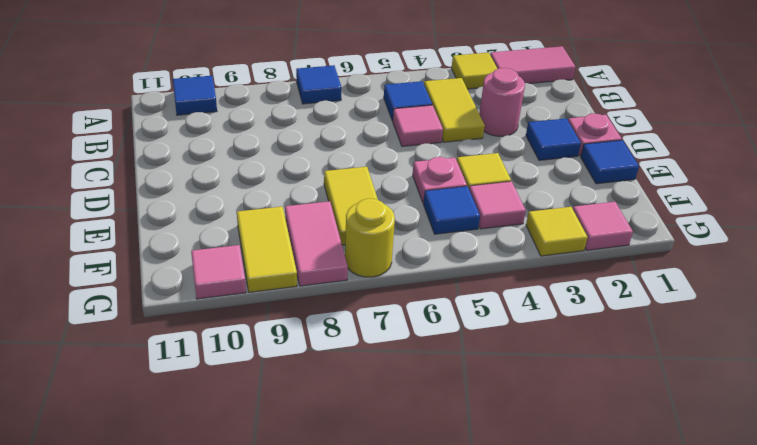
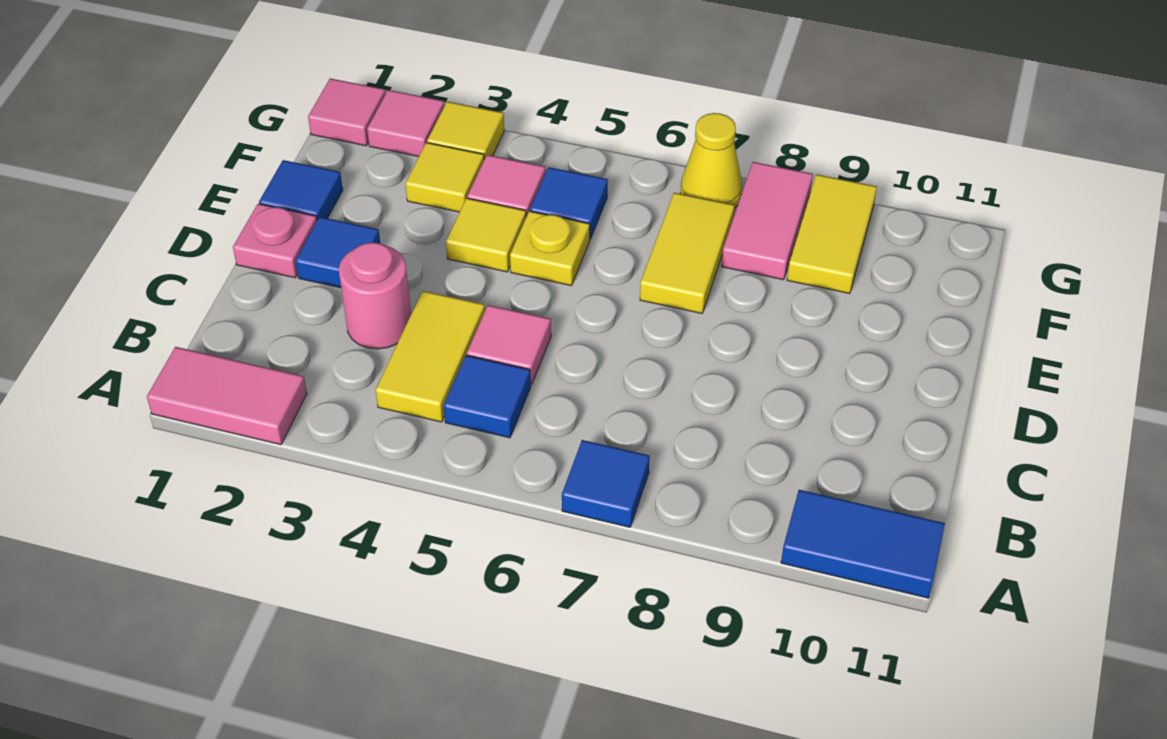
yellow 1x1 tile [452,53,497,89] -> yellow 1x1 tile moved to [405,143,484,212]
blue 1x1 tile [173,76,217,115] -> blue 1x2 tile [781,490,945,598]
pink 1x1 plate [413,157,467,203] -> yellow 1x1 plate [510,211,590,286]
yellow 1x1 round brick [345,199,395,277] -> yellow 1x1 cone [680,113,742,208]
pink 1x1 tile [191,245,246,299] -> pink 1x1 tile moved to [308,78,386,146]

